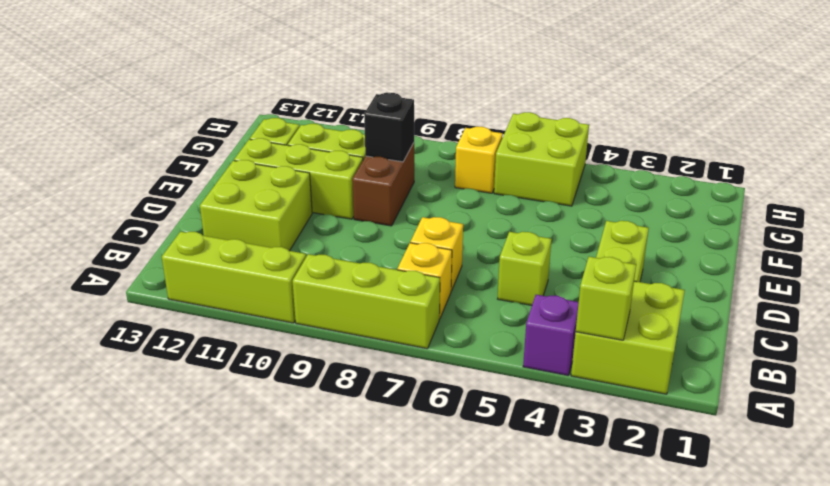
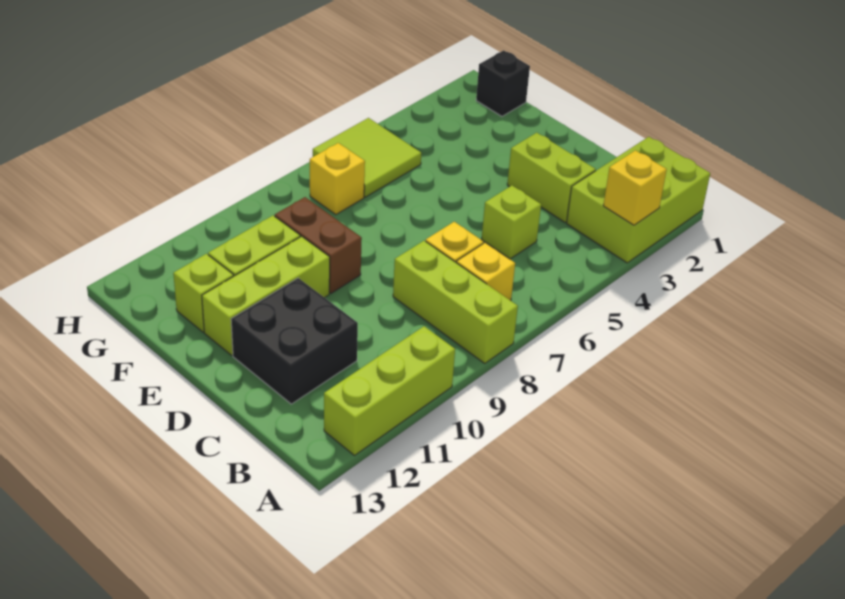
lime 2x2 brick [571,281,685,394] -> lime 2x3 brick [567,137,710,263]
lime 1x1 brick [576,257,636,340] -> yellow 1x1 brick [603,150,667,225]
purple 1x1 brick [523,295,579,375] -> none
lime 1x3 brick [293,254,440,349] -> lime 1x3 brick turned to [393,241,518,363]
lime 2x2 brick [200,160,312,251] -> black 2x2 brick [231,278,358,404]
black 1x1 brick [364,92,414,162] -> black 1x1 brick moved to [476,50,530,116]
lime 2x2 brick [494,112,589,206] -> lime 2x2 tile [313,118,421,197]

